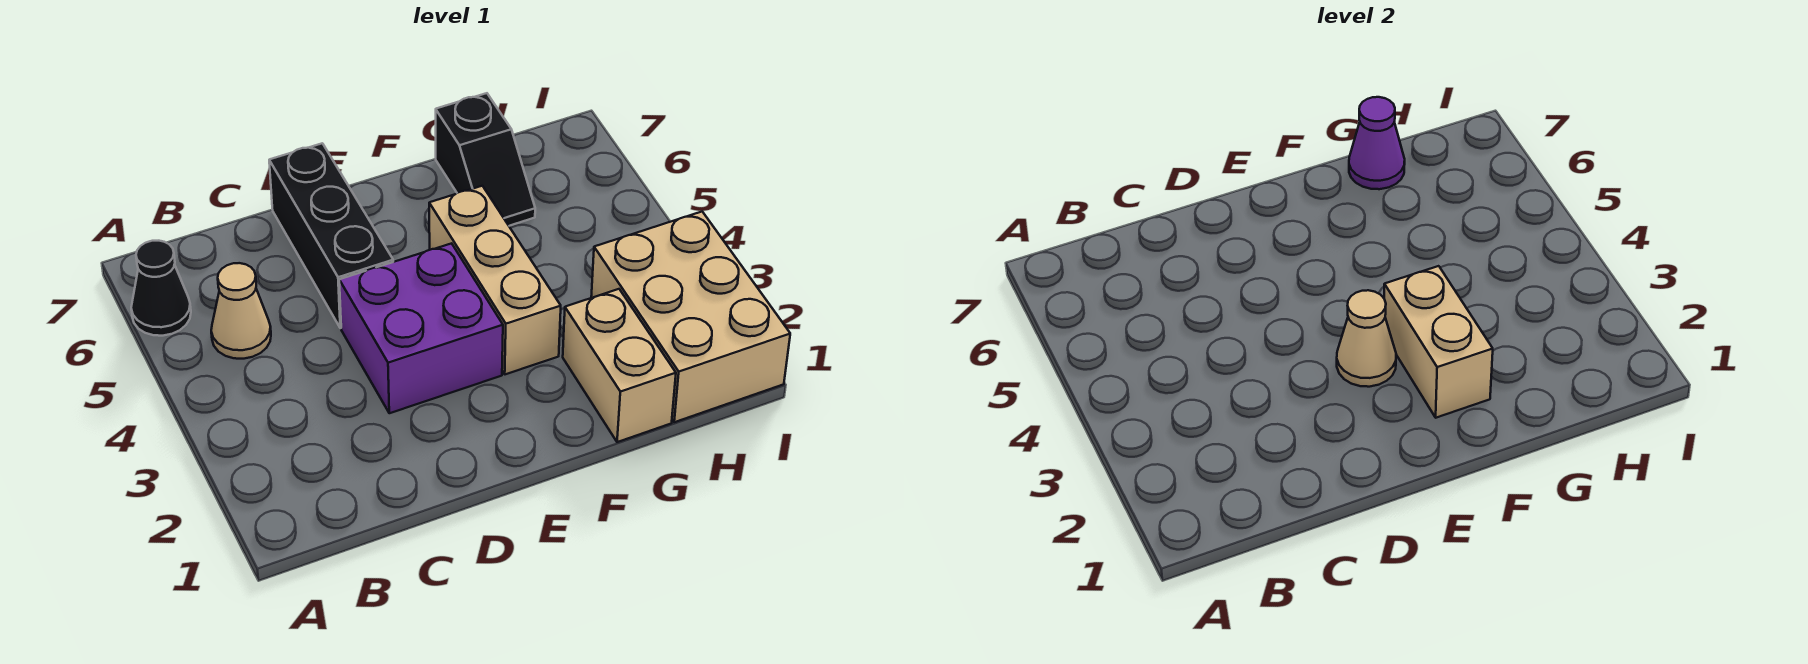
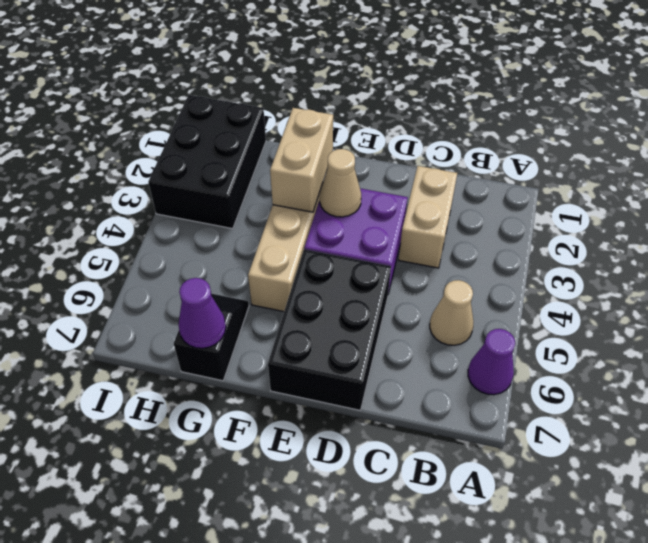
black 1x1 cone [131,241,191,336] -> purple 1x1 cone [468,329,515,395]
black 1x3 brick [269,143,393,328] -> black 2x3 brick [268,249,391,410]
tan 1x2 brick [563,289,676,442] -> tan 1x2 brick moved to [399,166,457,268]
tan 2x3 brick [591,212,790,422] -> black 2x3 brick [148,95,266,229]

